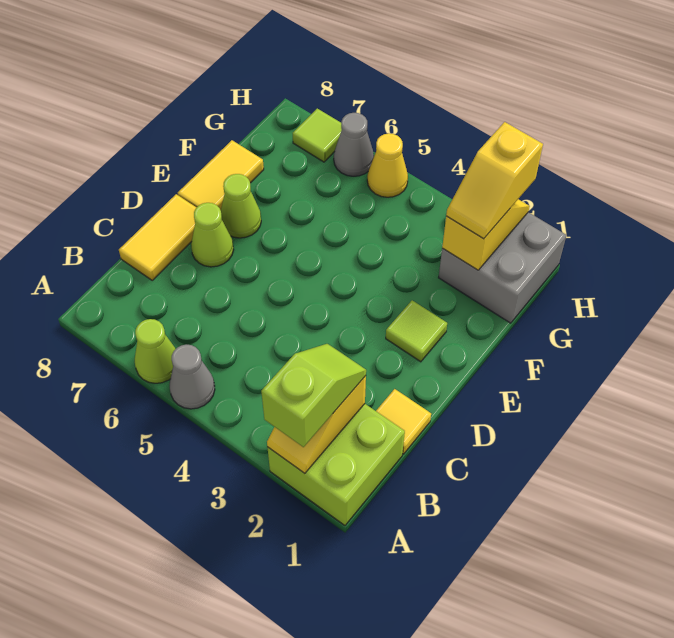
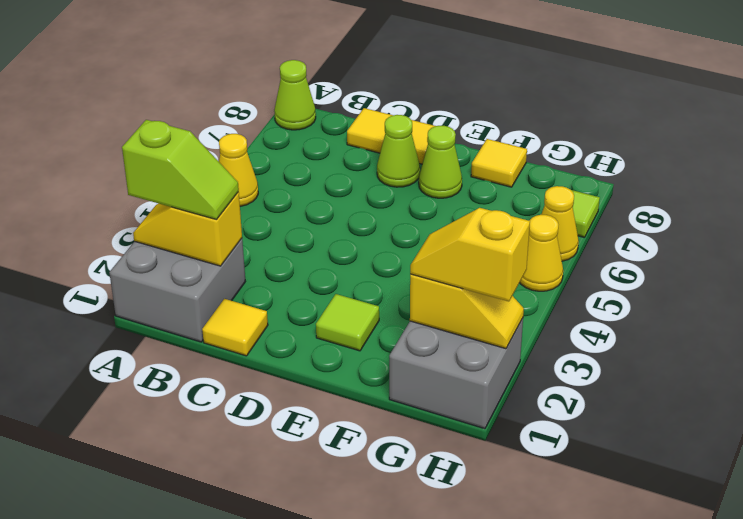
lime 2x2 brick [267,404,405,525] -> grey 2x2 brick [109,238,245,342]
grey 1x1 cone [170,344,215,409] -> yellow 1x1 cone [219,134,258,206]
lime 1x1 cone [135,319,176,383] -> lime 1x1 cone moved to [274,60,316,130]
yellow 1x2 tile [178,140,264,210] -> yellow 1x1 tile [471,139,527,187]
grey 1x1 cone [334,113,374,176] -> yellow 1x1 cone [541,186,579,261]

